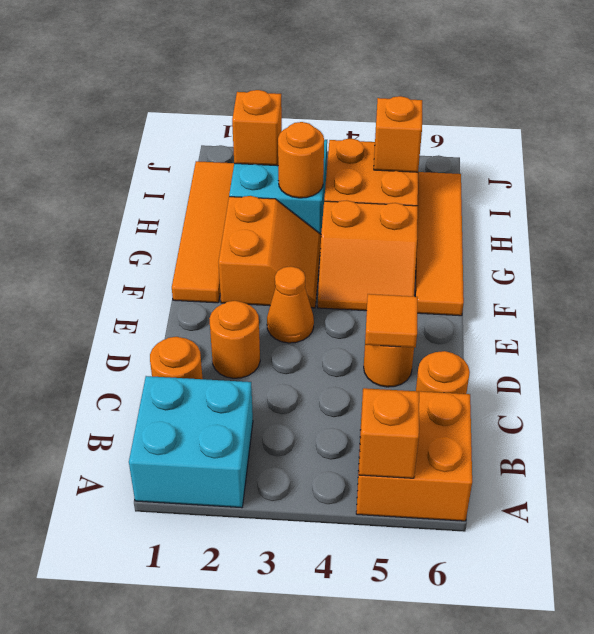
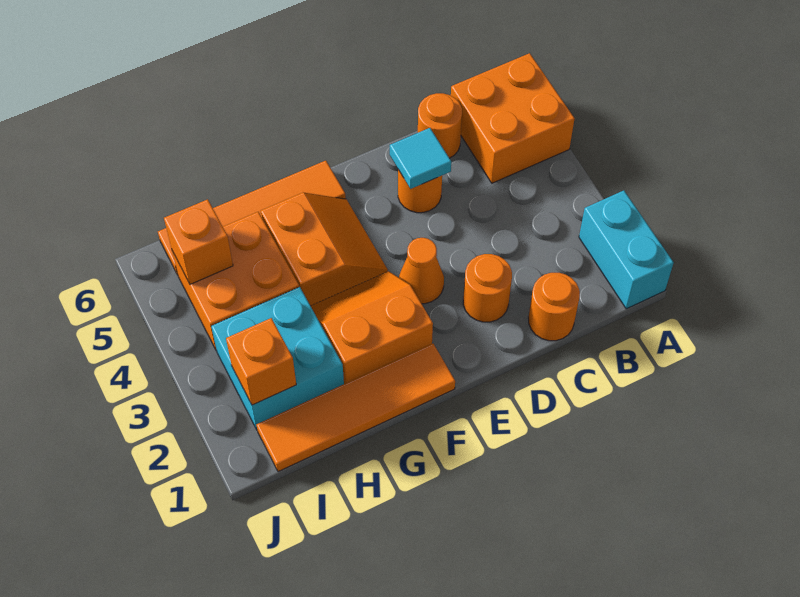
cyan 2x2 brick [129,376,253,508] -> cyan 1x2 brick [579,190,674,309]
orange 1x1 brick [359,389,419,478] -> none
orange 1x1 tile [365,294,418,348] -> cyan 1x1 tile [390,128,451,189]
orange 1x1 round brick [278,122,324,198] -> none

